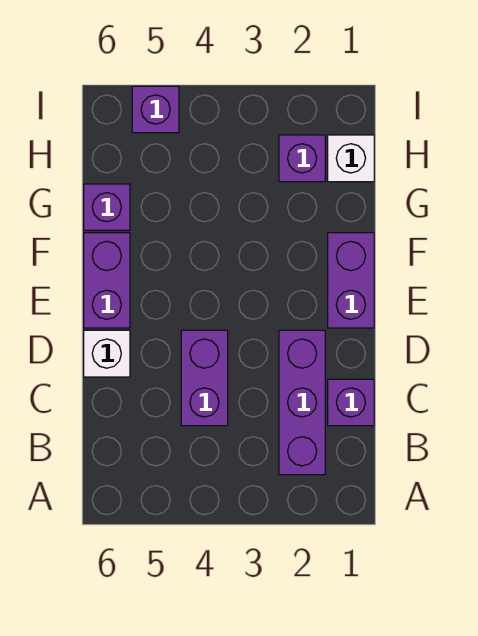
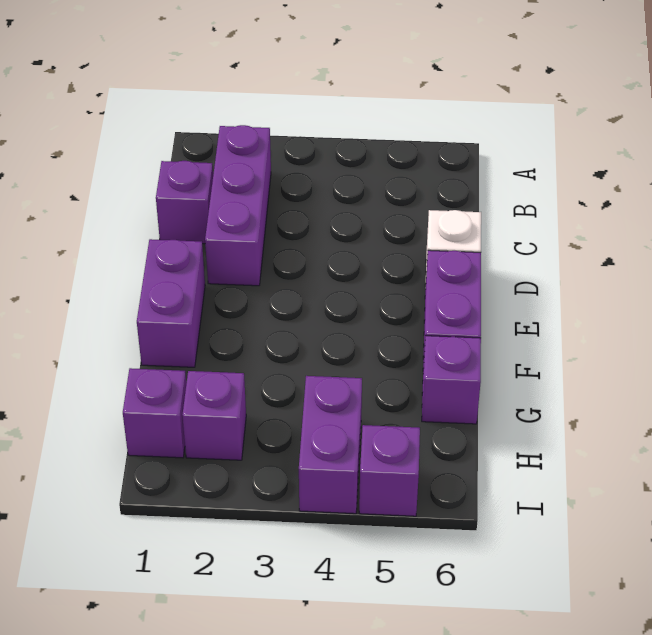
purple 1x2 brick [181,330,228,426] -> purple 1x2 brick moved to [299,376,362,514]
white 1x1 brick [328,135,374,182] -> purple 1x1 brick [123,368,186,458]

